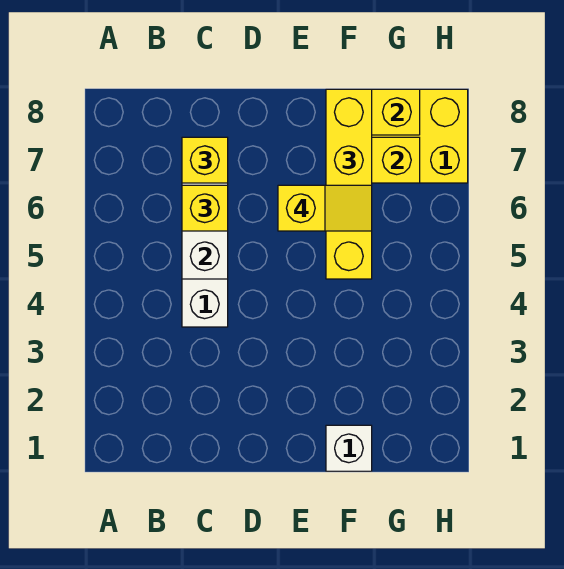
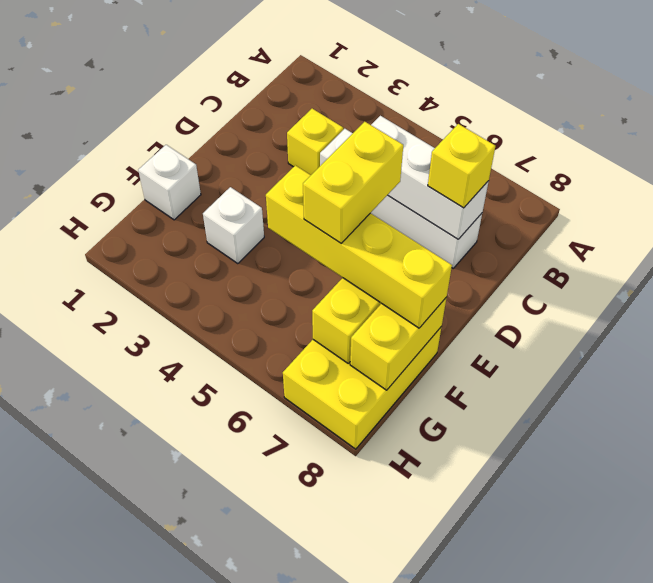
yellow 1x1 brick [182,185,228,231] -> yellow 1x1 brick moved to [287,109,343,175]
yellow 1x2 slope [278,185,372,231] -> yellow 1x2 brick [303,122,403,243]
none -> white 1x1 brick [203,187,264,264]

